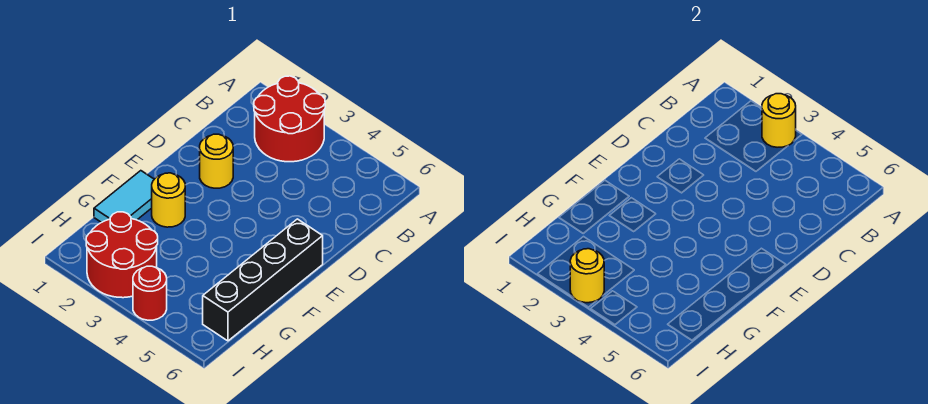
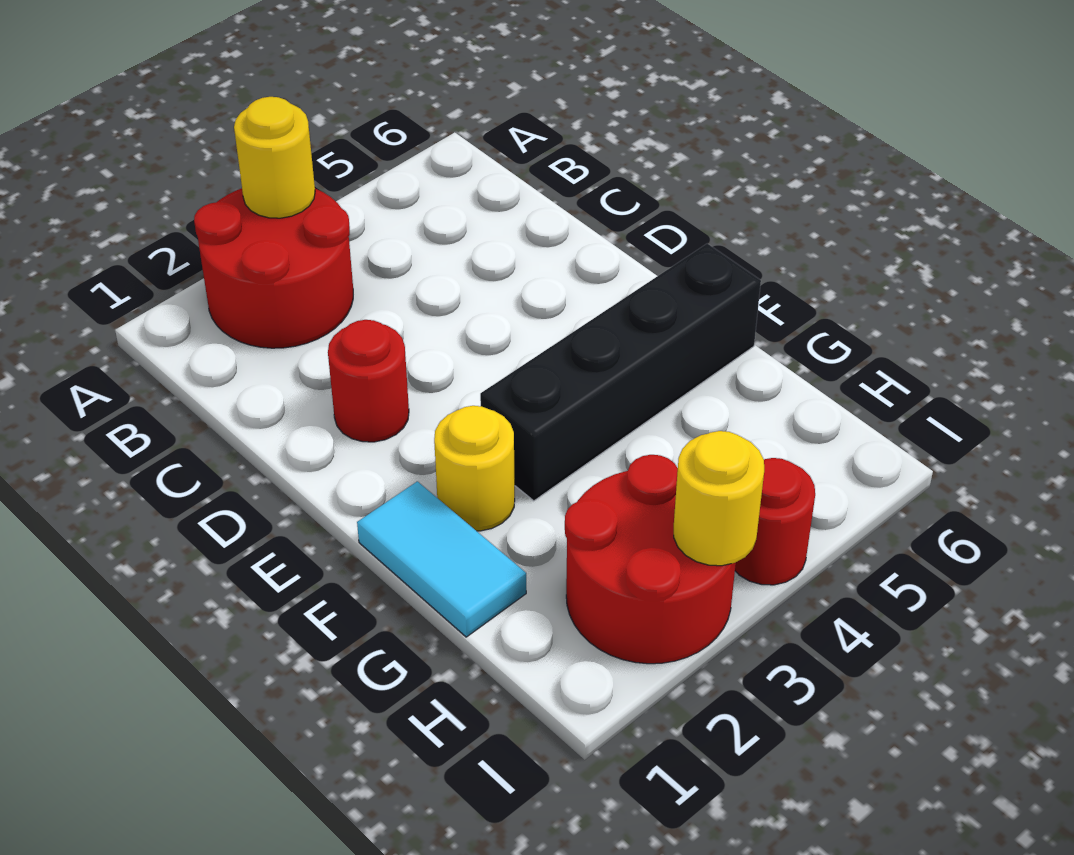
yellow 1x1 round brick [200,134,233,188] -> red 1x1 round brick [328,320,409,442]
black 1x4 brick [203,219,323,341] -> black 1x4 brick turned to [480,244,761,501]

